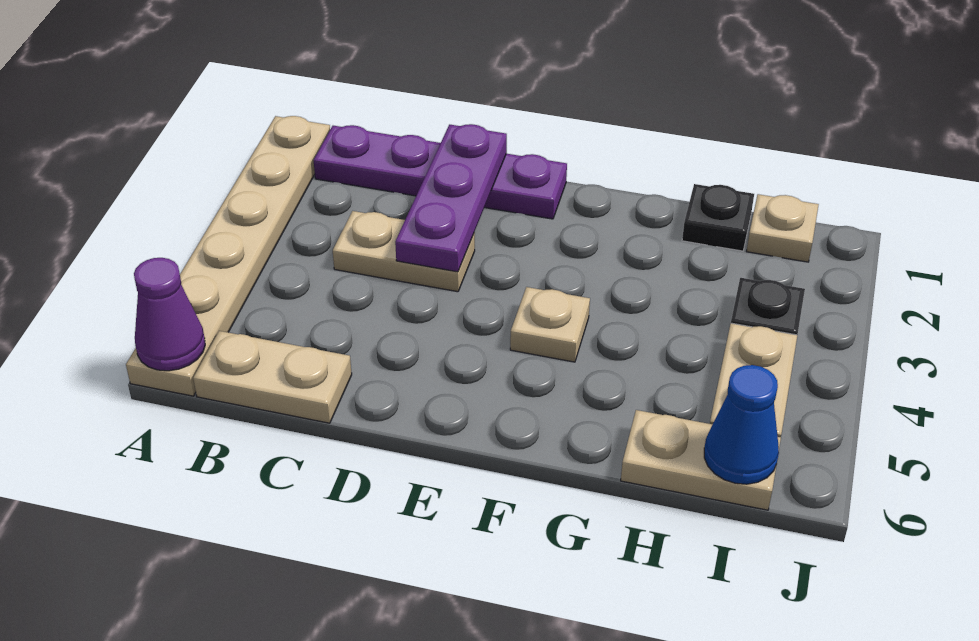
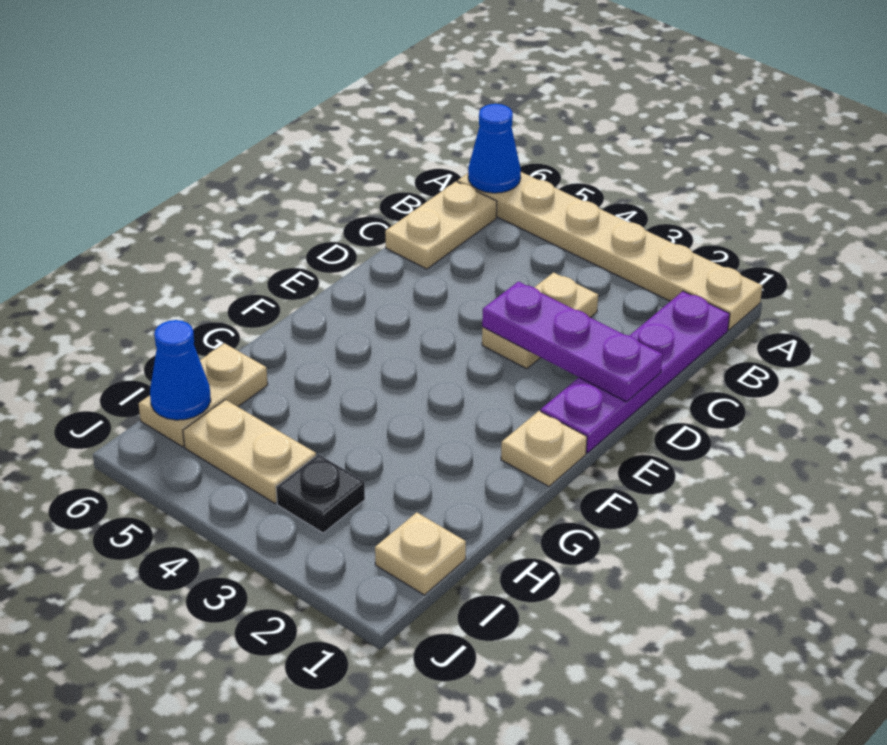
purple 1x1 cone [134,258,205,371] -> blue 1x1 cone [468,104,521,193]
tan 1x1 plate [510,287,590,362] -> tan 1x1 plate moved to [501,411,587,486]
black 1x1 plate [682,184,754,251] -> none

